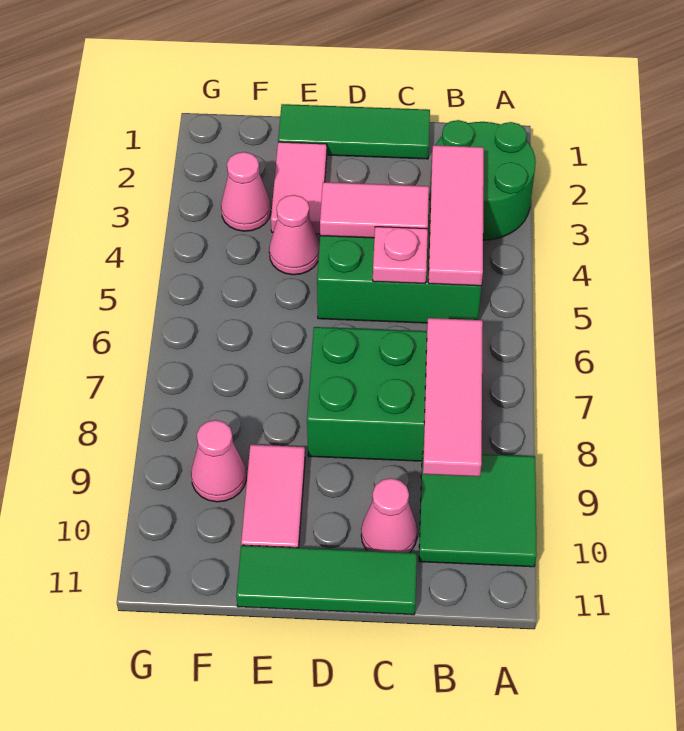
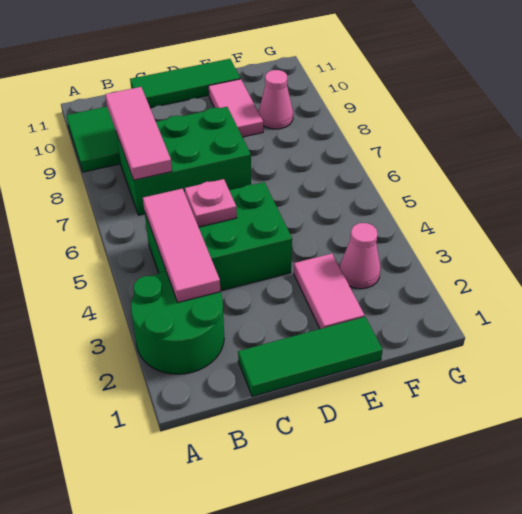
pink 1x2 tile [320,182,429,238] -> none
pink 1x1 cone [361,478,417,553] -> none
pink 1x1 cone [269,195,319,275] -> none

